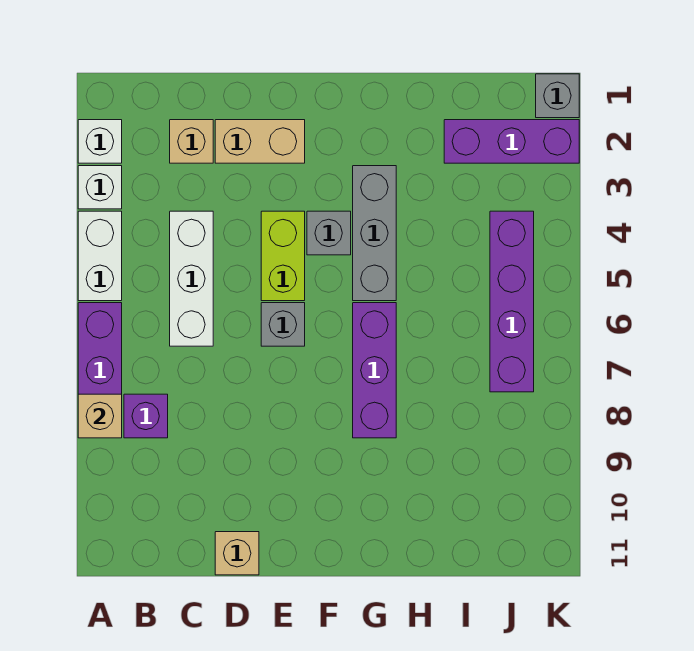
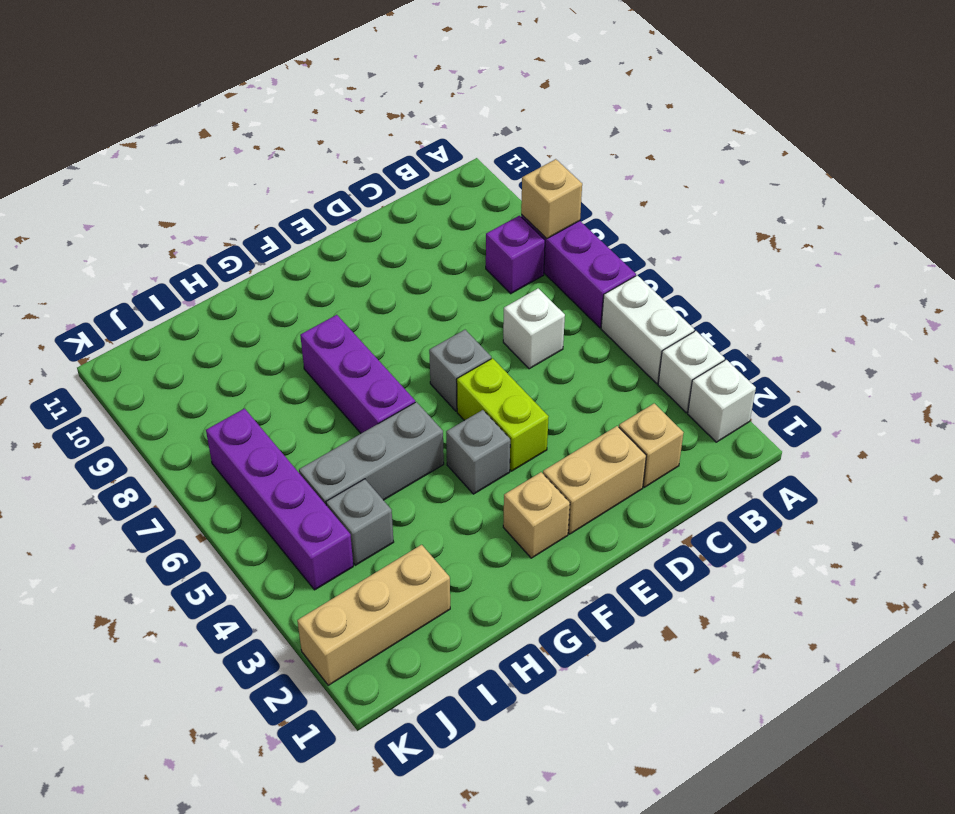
white 1x3 brick [170,211,213,346] -> white 1x1 brick [503,288,565,369]
tan 1x1 brick [215,532,259,575] -> tan 1x1 brick moved to [503,472,570,558]
grey 1x3 brick [353,166,396,301] -> grey 1x3 brick turned to [299,402,444,504]
purple 1x3 brick [444,120,579,163] -> tan 1x3 brick [297,545,450,685]
grey 1x1 brick [536,74,579,118] -> grey 1x1 brick moved to [326,479,394,565]

